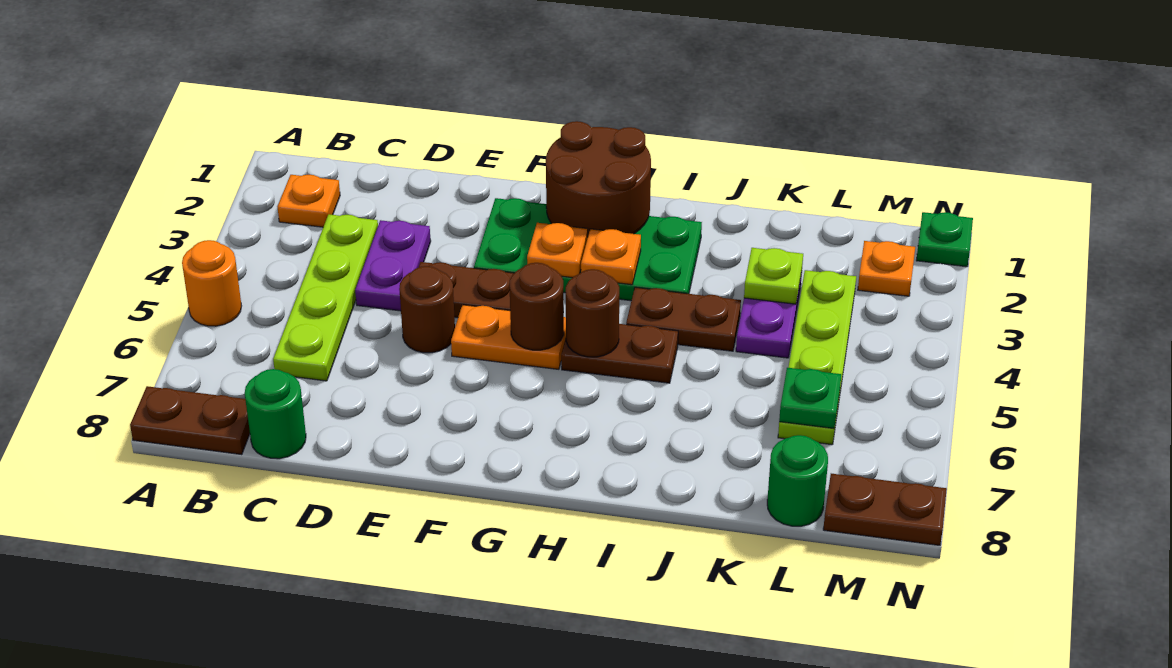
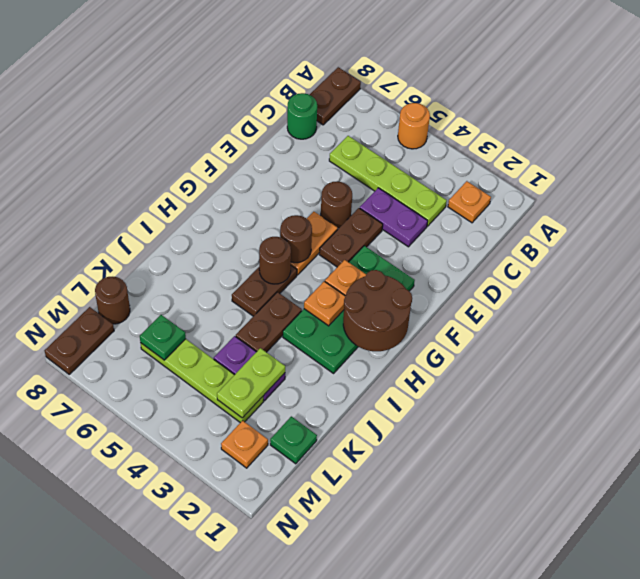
lime 1x1 plate [744,248,803,304] -> lime 1x2 plate [217,348,285,418]
green 1x1 round brick [767,435,828,526] -> brown 1x1 round brick [95,277,130,324]
green 1x1 plate [916,212,973,267] -> green 1x1 plate moved to [270,416,317,464]

